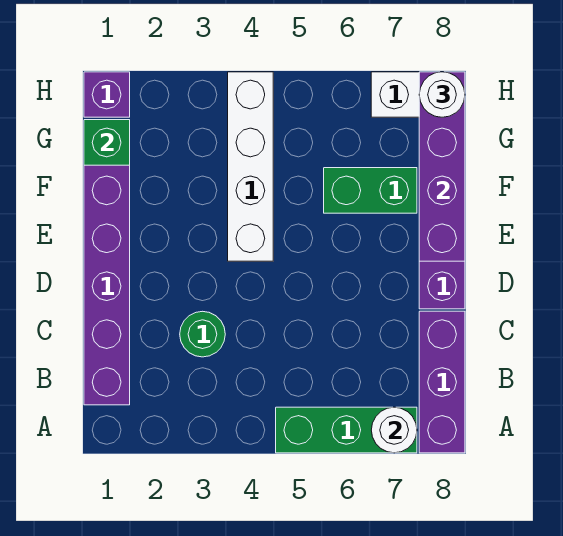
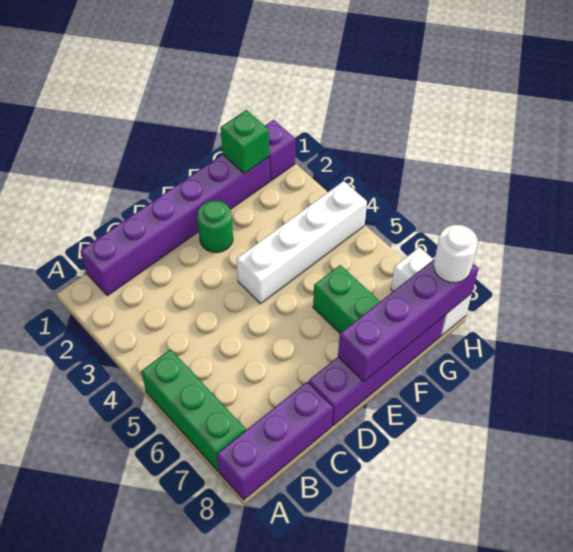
white 1x1 round brick [371,407,417,453] -> none
green 1x1 round brick [180,311,225,357] -> green 1x1 round brick moved to [197,201,233,252]

